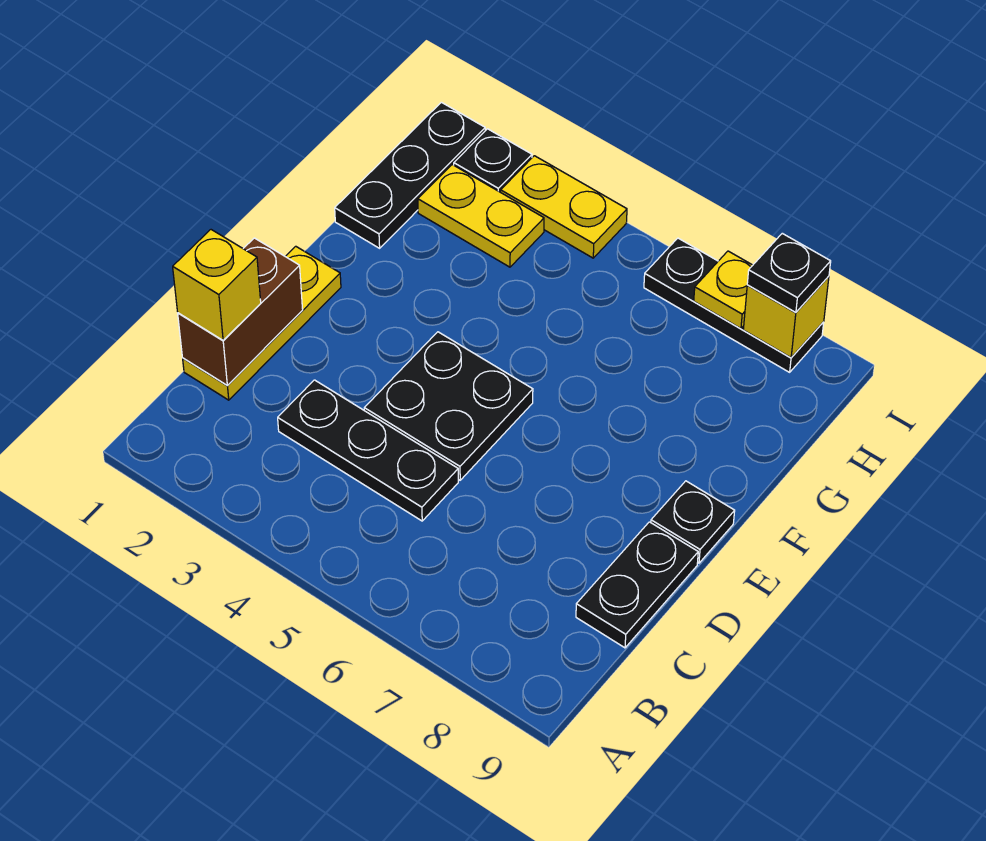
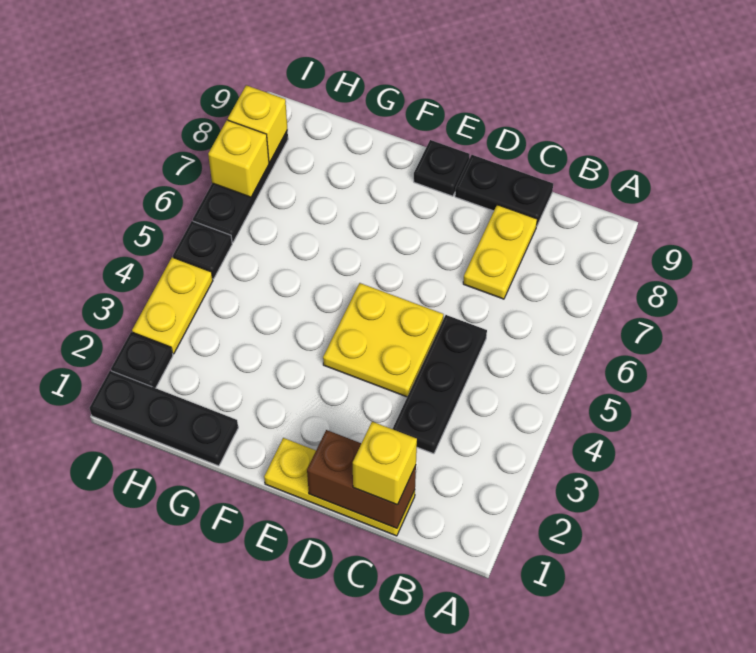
black 2x2 plate [364,332,533,480] -> yellow 2x2 plate [323,283,443,397]
yellow 1x2 plate [418,165,544,267] -> yellow 1x2 plate moved to [463,205,537,299]
yellow 1x1 plate [694,251,753,328] -> yellow 1x1 brick [208,120,269,197]
black 1x1 plate [747,233,831,312] -> black 1x1 plate moved to [173,221,232,279]

